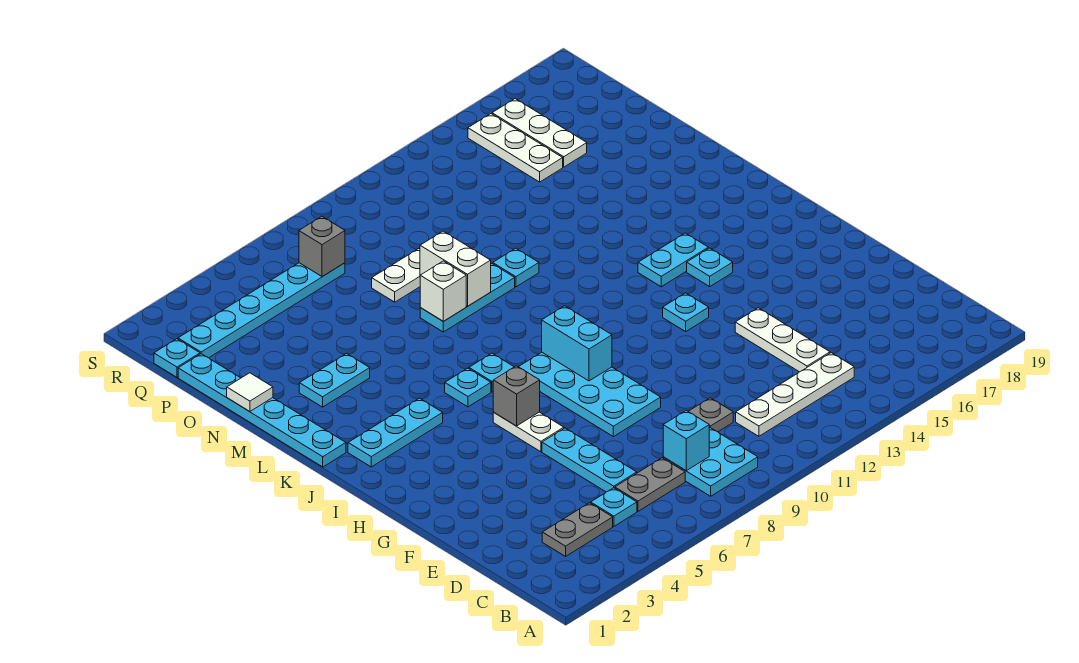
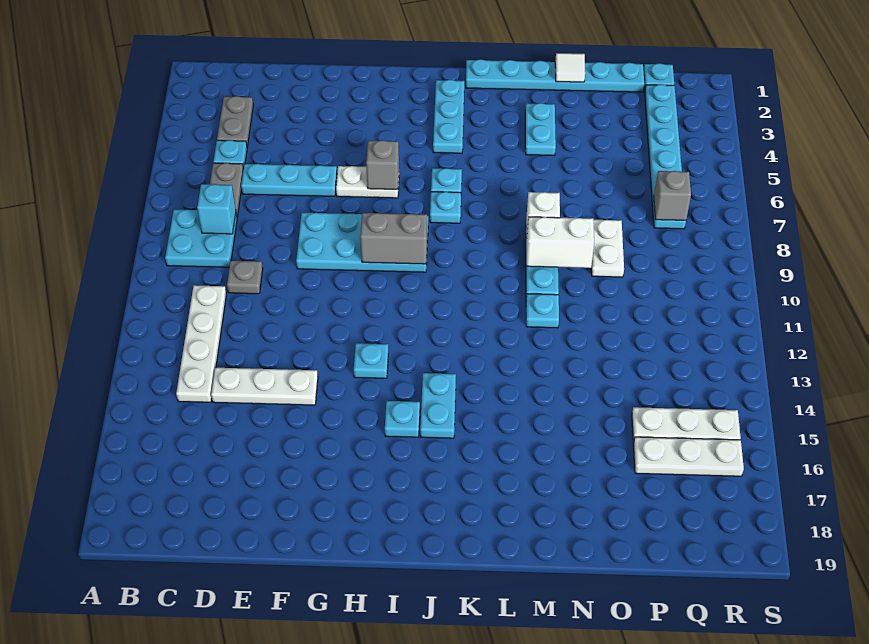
cyan 1x2 brick [542,306,612,381] -> grey 1x2 brick [360,213,427,264]

